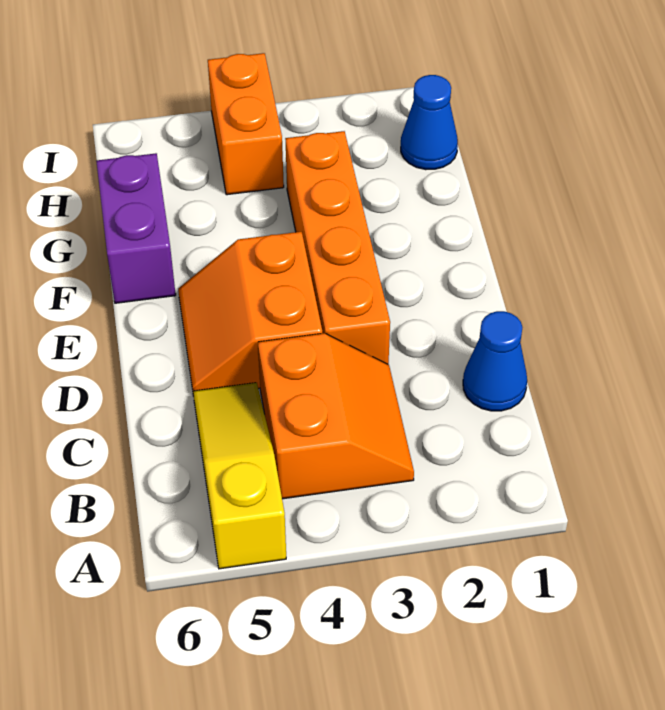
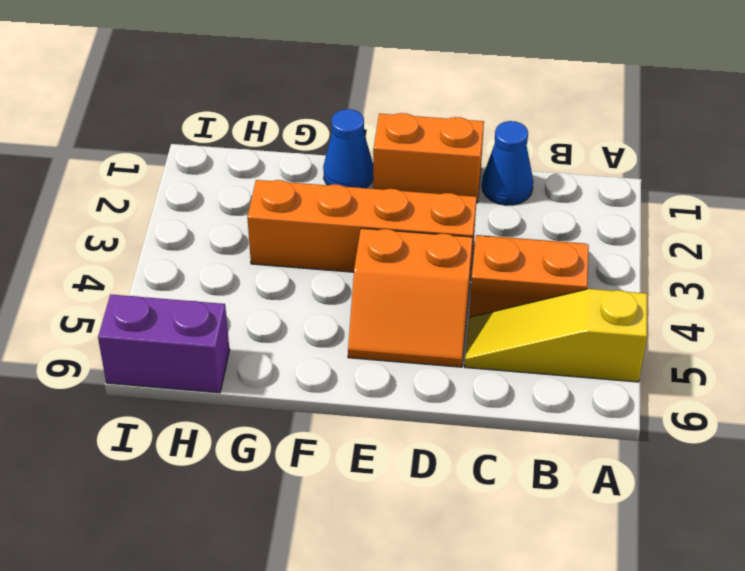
purple 1x2 brick [96,153,176,303] -> purple 1x2 brick moved to [98,295,230,393]
blue 1x1 cone [401,75,458,170] -> blue 1x1 cone moved to [323,109,373,188]
orange 1x2 brick [208,53,284,195] -> orange 1x2 brick moved to [373,113,484,203]

